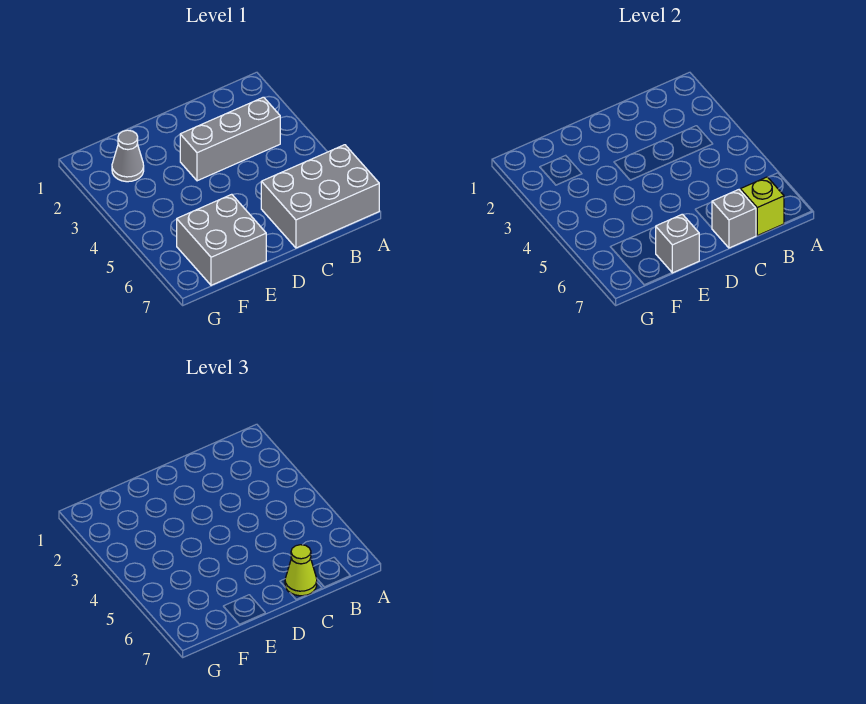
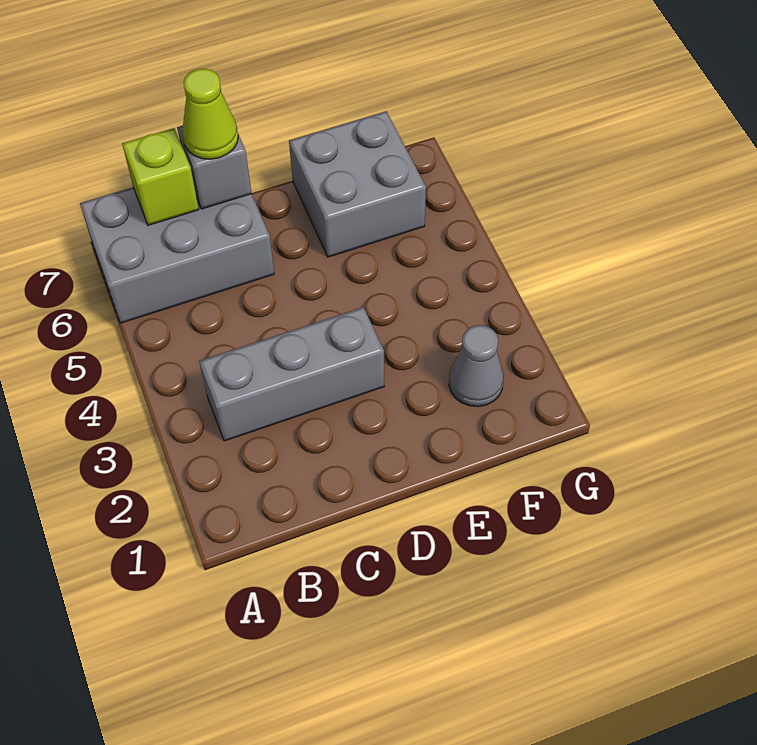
grey 1x1 brick [656,214,699,273] -> none

